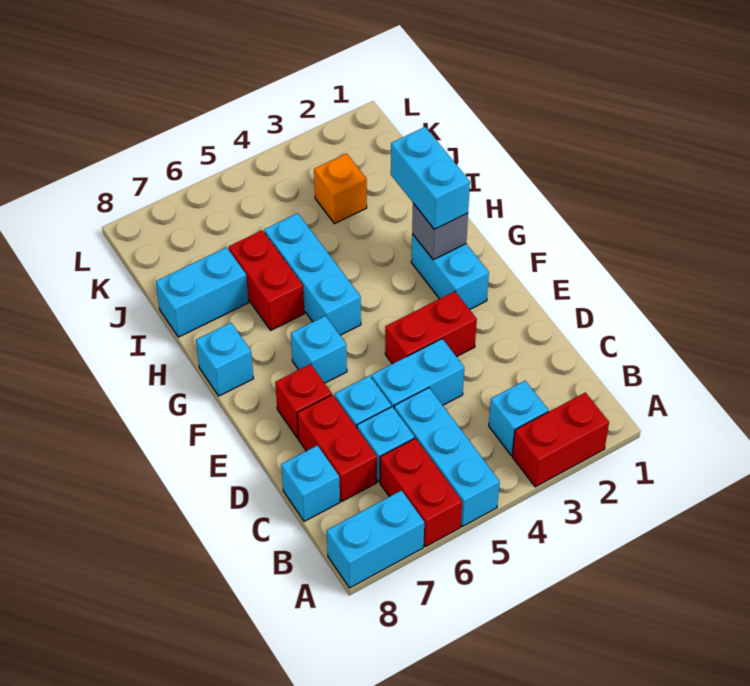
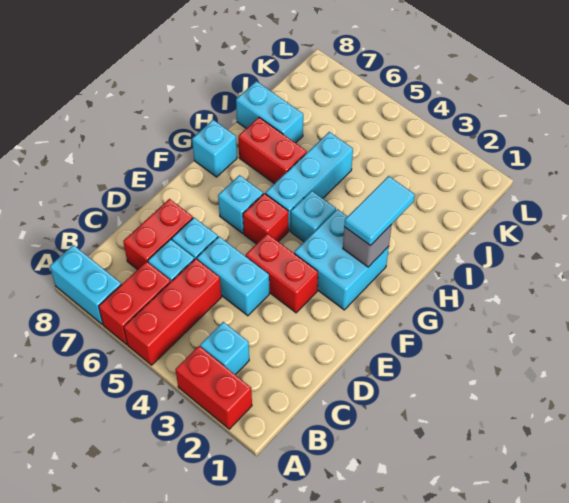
cyan 1x3 brick [394,388,500,527] -> red 1x3 brick [124,259,221,365]
cyan 1x1 brick [281,445,340,521] -> cyan 1x1 brick moved to [291,191,336,242]
red 1x1 brick [275,364,332,438] -> red 1x1 brick moved to [243,193,288,244]
cyan 1x2 brick [411,234,489,309] -> cyan 2x2 brick [294,209,389,310]
cyan 1x2 brick [391,127,470,229] -> cyan 1x2 tile [344,176,415,246]
red 1x2 brick [229,230,305,330] -> red 1x2 brick turned to [238,117,307,184]
orange 1x1 brick [314,153,367,224] -> none

